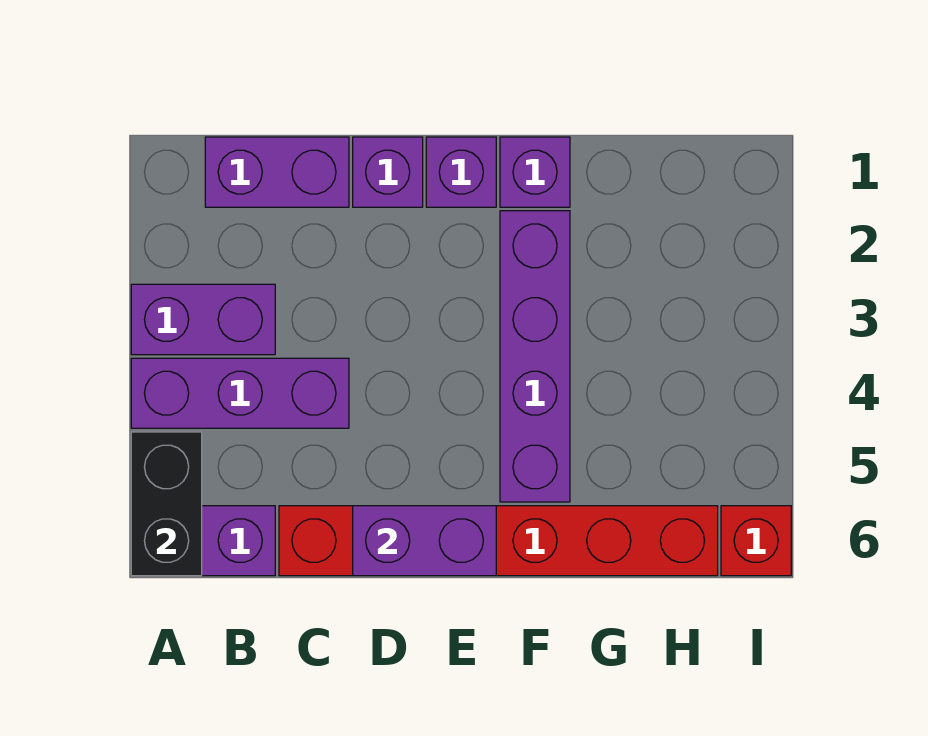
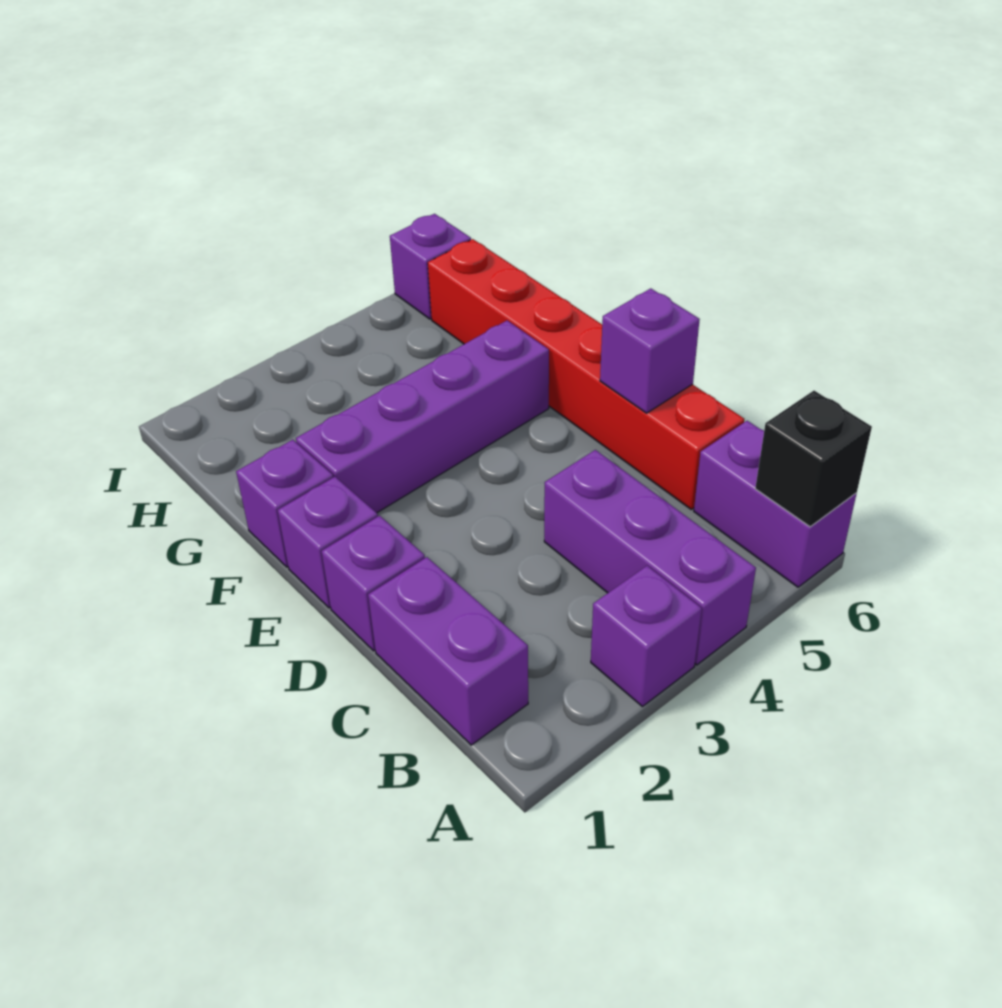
purple 1x2 brick [131,284,275,355] -> purple 1x1 brick [591,566,702,707]
black 1x2 brick [131,432,202,576] -> black 1x1 brick [755,391,872,527]
purple 1x2 brick [353,506,496,576] -> purple 1x1 brick [600,288,700,413]
red 1x1 brick [721,506,791,576] -> purple 1x1 brick [390,214,471,319]

